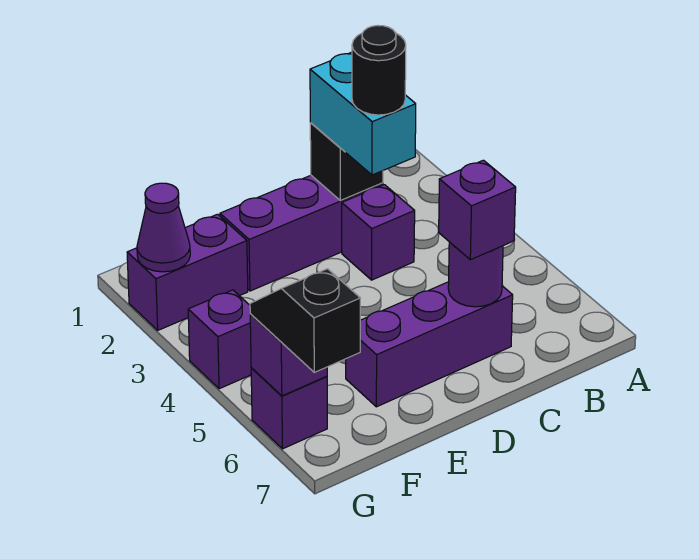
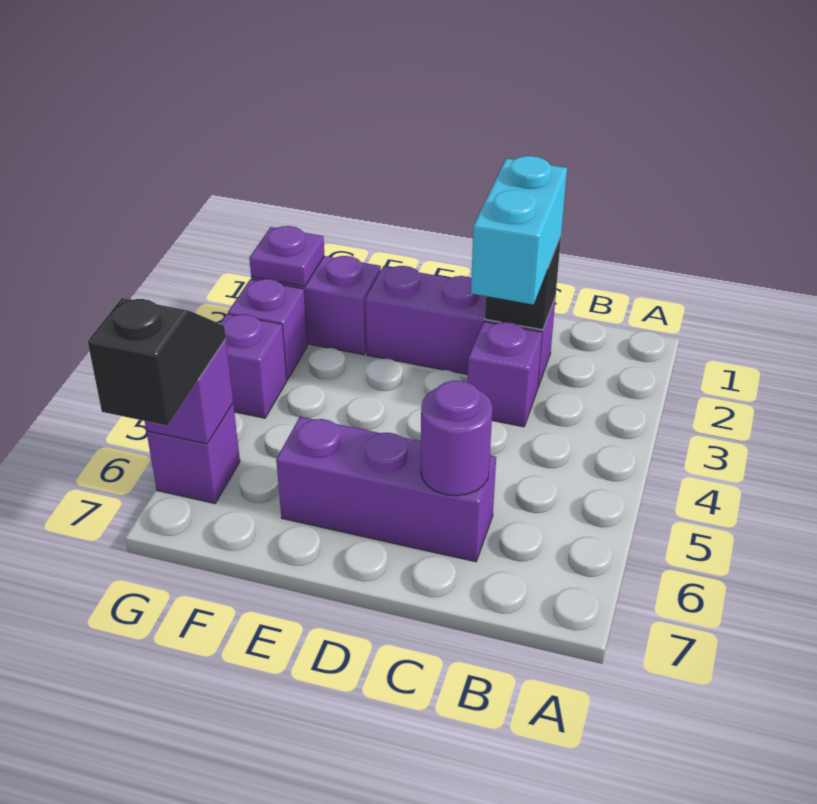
black 1x1 round brick [352,25,406,115] -> none
purple 1x1 brick [439,160,516,260] -> purple 1x1 brick moved to [228,279,308,380]
purple 1x1 cone [137,183,190,272] -> purple 1x1 plate [249,226,324,287]

